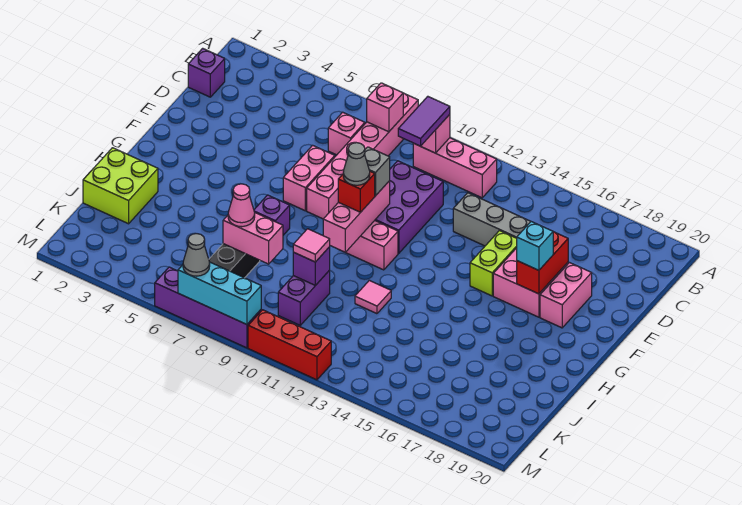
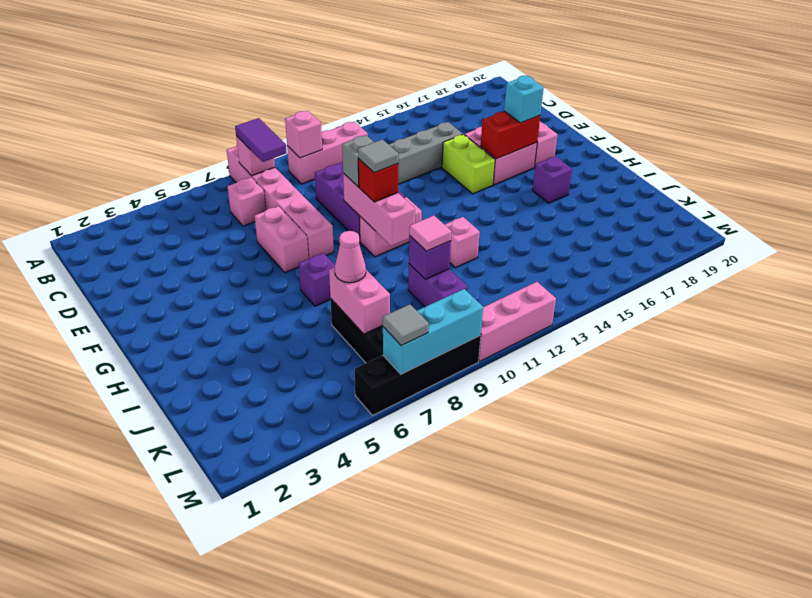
purple 1x2 tile [398,96,450,146] -> purple 1x2 tile moved to [235,118,287,162]
purple 1x1 brick [188,48,225,97] -> purple 1x1 brick moved to [532,156,572,203]
red 1x2 brick [517,232,568,294] -> red 1x2 brick turned to [481,111,540,159]
grey 1x1 cone [343,143,370,185] -> grey 1x1 tile [358,139,399,173]
lime 2x2 brick [83,148,158,224] -> none
pink 1x1 tile [355,280,391,314] -> pink 1x1 brick [445,217,480,268]
pink 1x2 brick [223,213,283,264] -> pink 1x2 brick turned to [329,267,390,334]
purple 1x4 brick [155,267,261,348] -> black 1x4 brick [355,335,481,416]
grey 1x1 cone [183,234,210,276] -> grey 1x1 tile [383,304,429,346]
red 1x3 brick [248,310,331,380] -> pink 1x3 brick [479,282,556,361]

